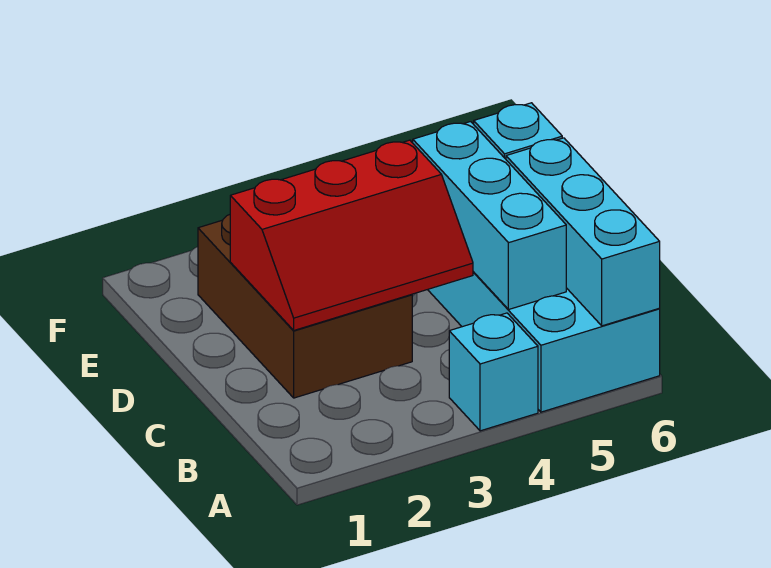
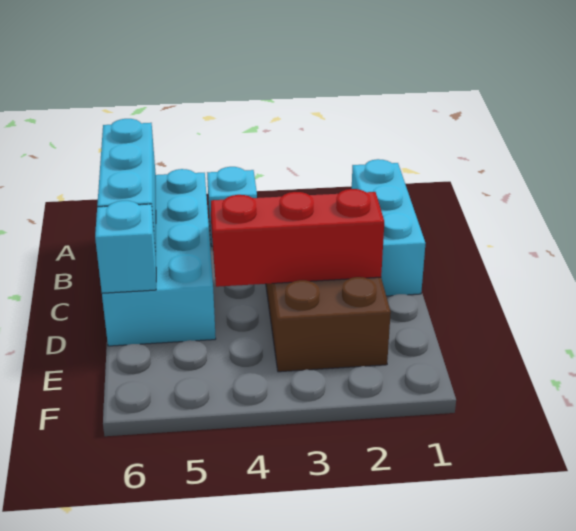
cyan 1x3 brick [413,122,566,310] -> cyan 1x3 brick moved to [352,159,426,296]

